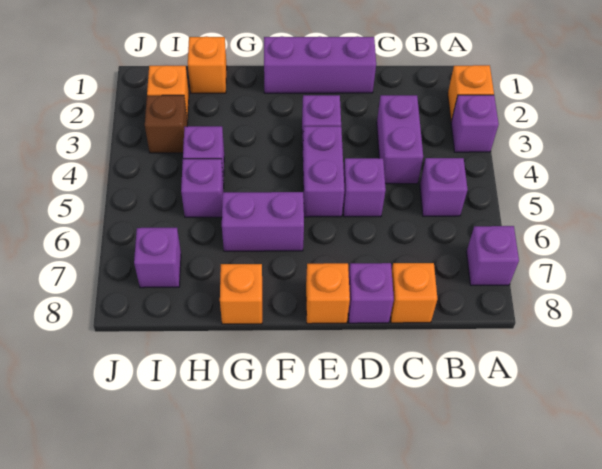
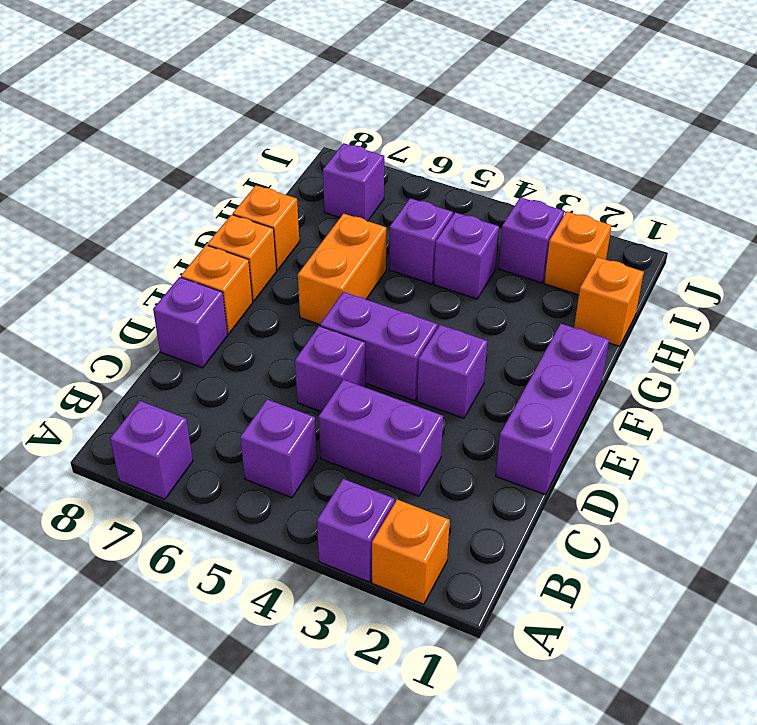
orange 1x1 brick [390,263,437,323] -> orange 1x1 brick moved to [207,215,276,301]
purple 1x2 brick [222,192,304,251] -> orange 1x2 brick [298,214,386,325]
brown 1x1 brick [145,95,188,153] -> purple 1x1 brick [499,197,564,283]

